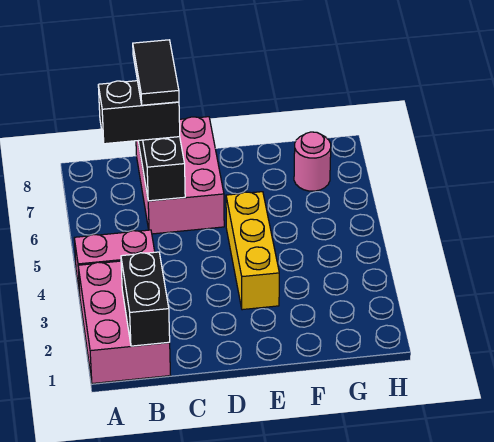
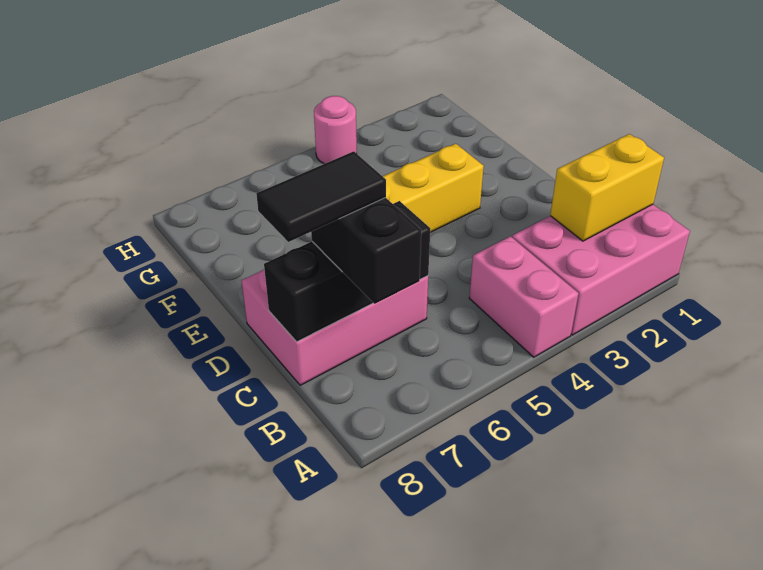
black 1x2 brick [121,252,170,346] -> yellow 1x2 brick [550,134,664,241]
pink 1x1 round brick [294,132,331,191] -> pink 1x1 round brick moved to [314,96,357,164]

